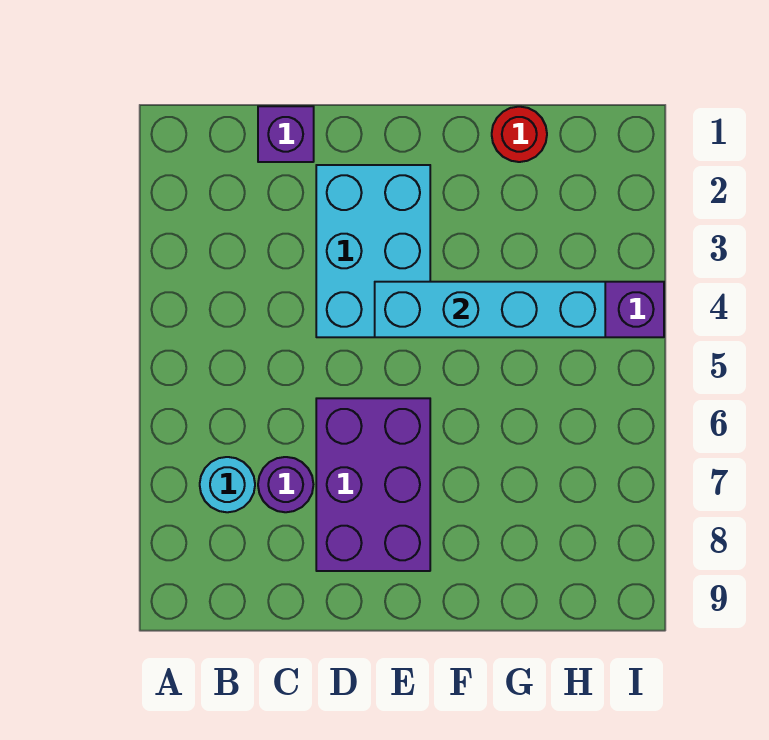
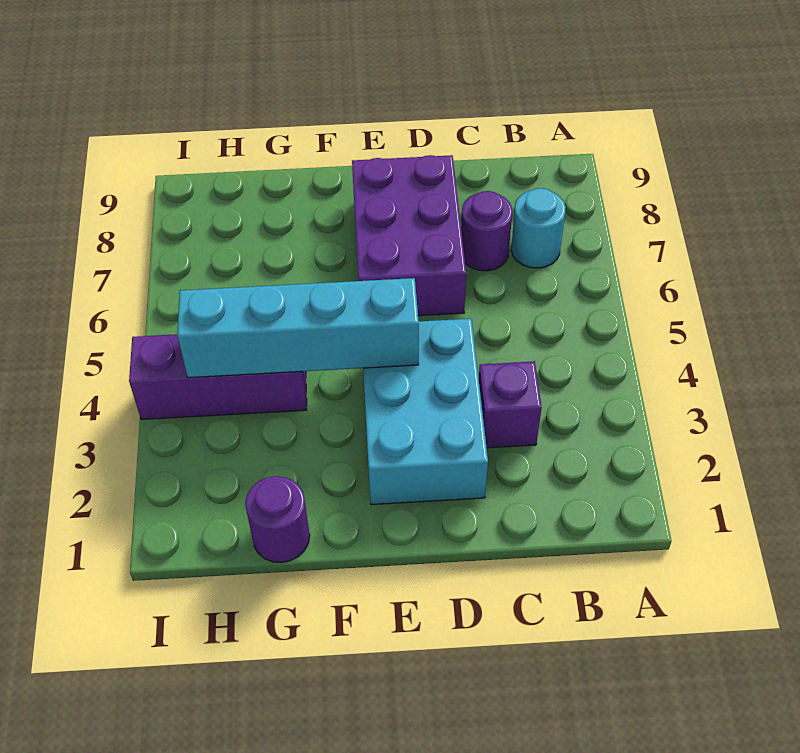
purple 1x1 brick [258,106,314,162] -> purple 1x1 brick moved to [479,361,542,448]
red 1x1 round brick [492,107,547,162] -> purple 1x1 round brick [245,476,310,563]

